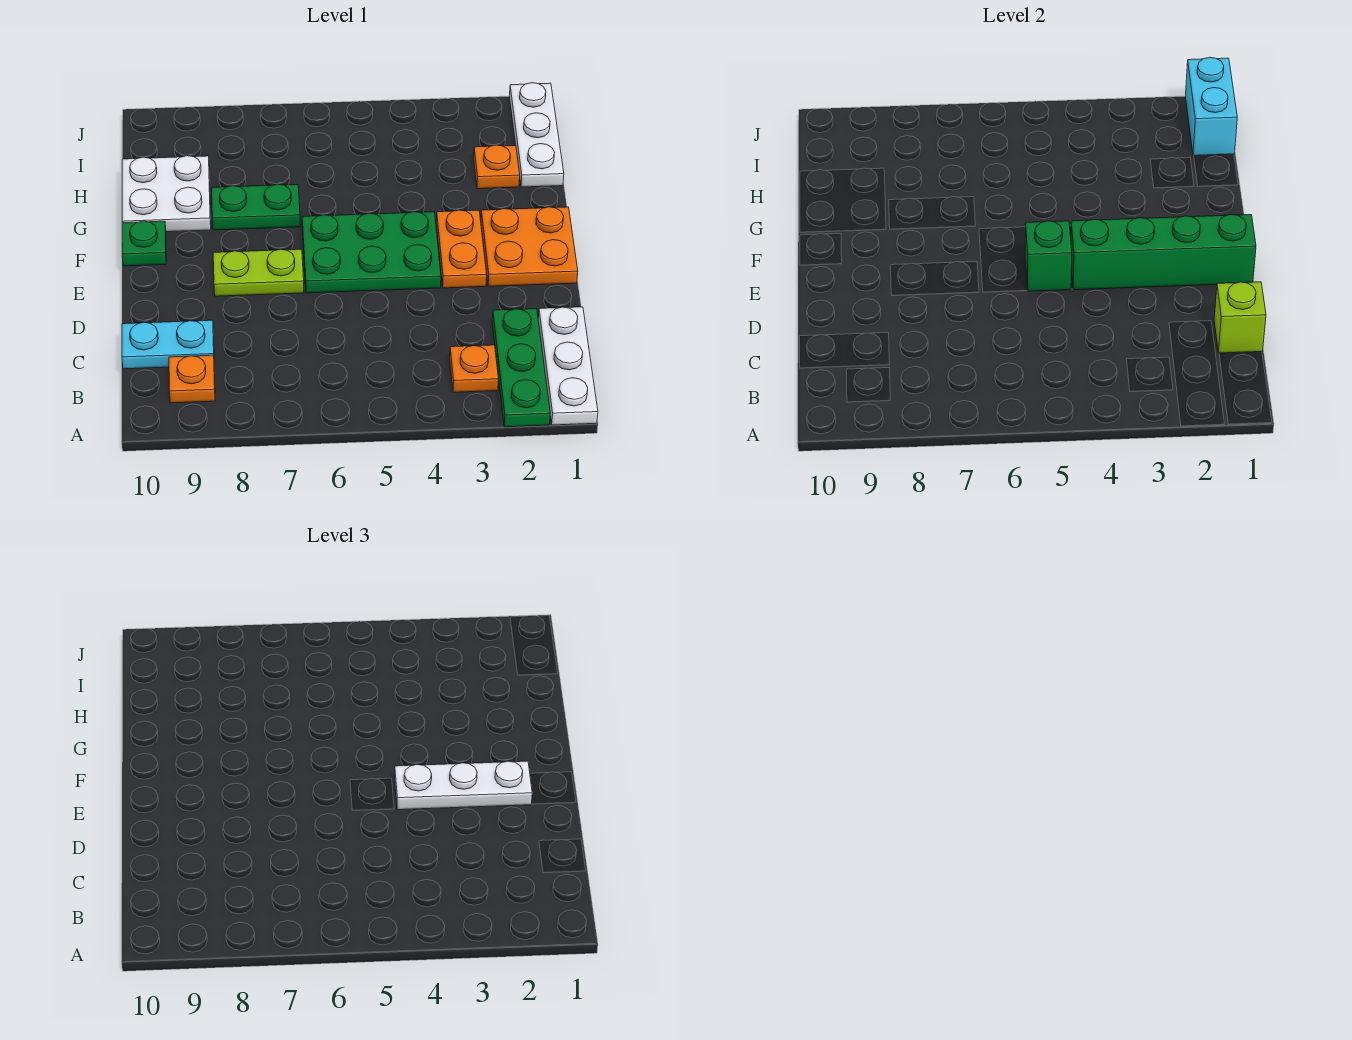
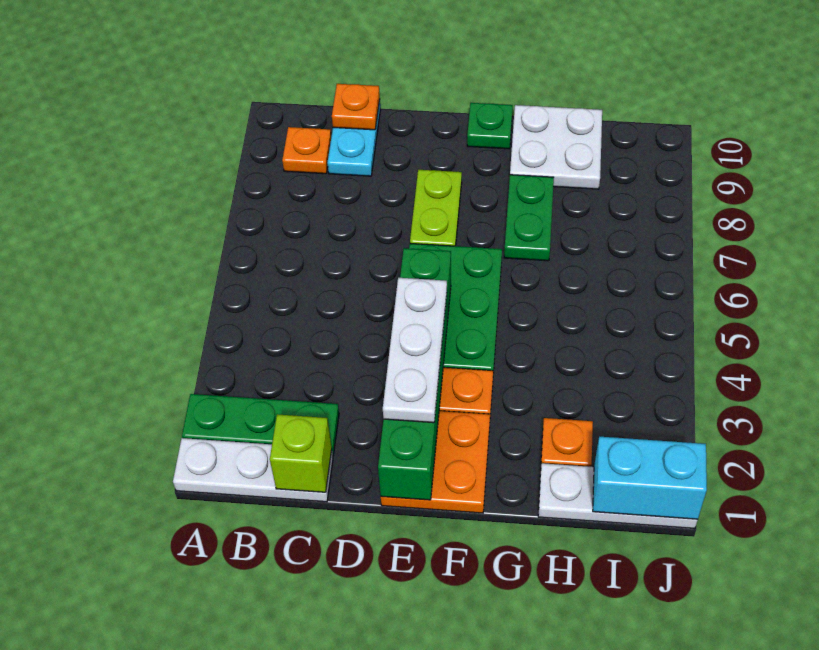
orange 1x1 plate [450,345,499,392] -> orange 1x1 plate moved to [332,84,380,130]

